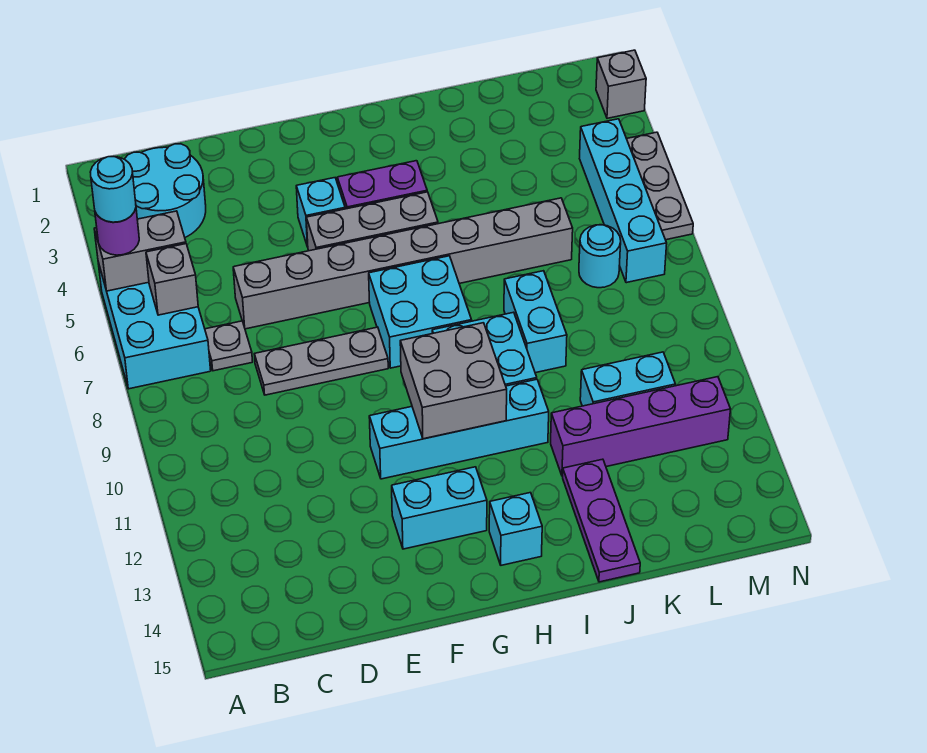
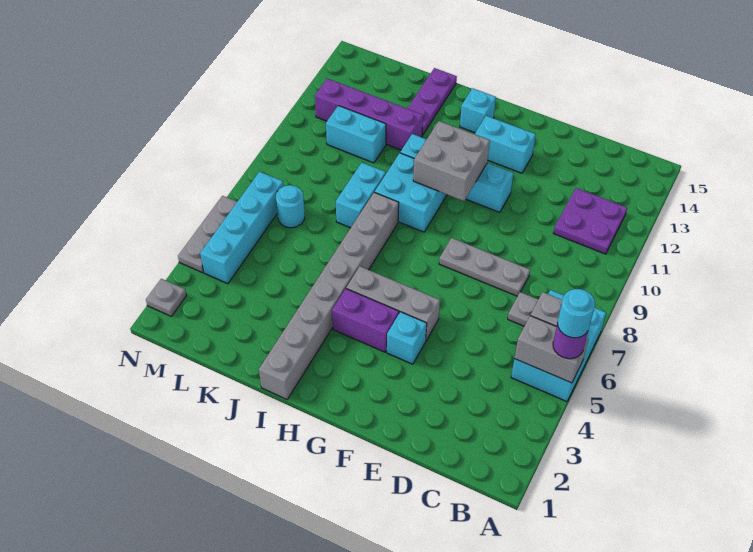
cyan 2x2 round brick [124,144,206,237] -> none
none -> purple 2x2 plate [554,188,627,254]
grey 1x8 brick [233,198,573,329] -> grey 1x8 brick turned to [259,192,399,399]
cyan 2x2 brick [369,256,472,368] -> none
grey 1x1 brick [596,50,646,118] -> grey 1x1 plate [146,279,187,316]

